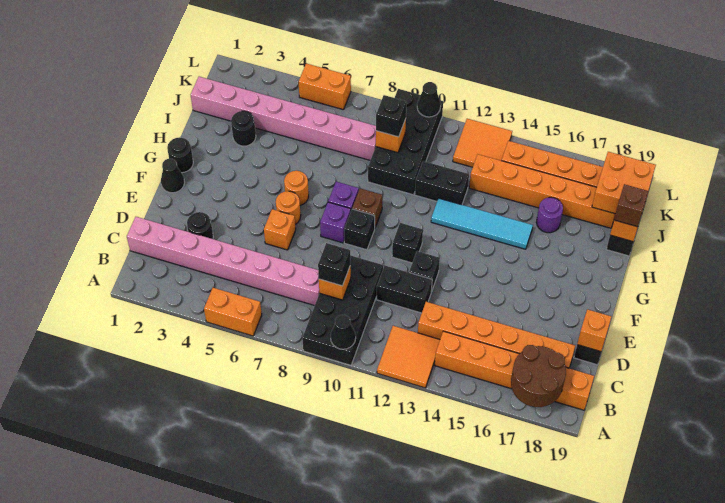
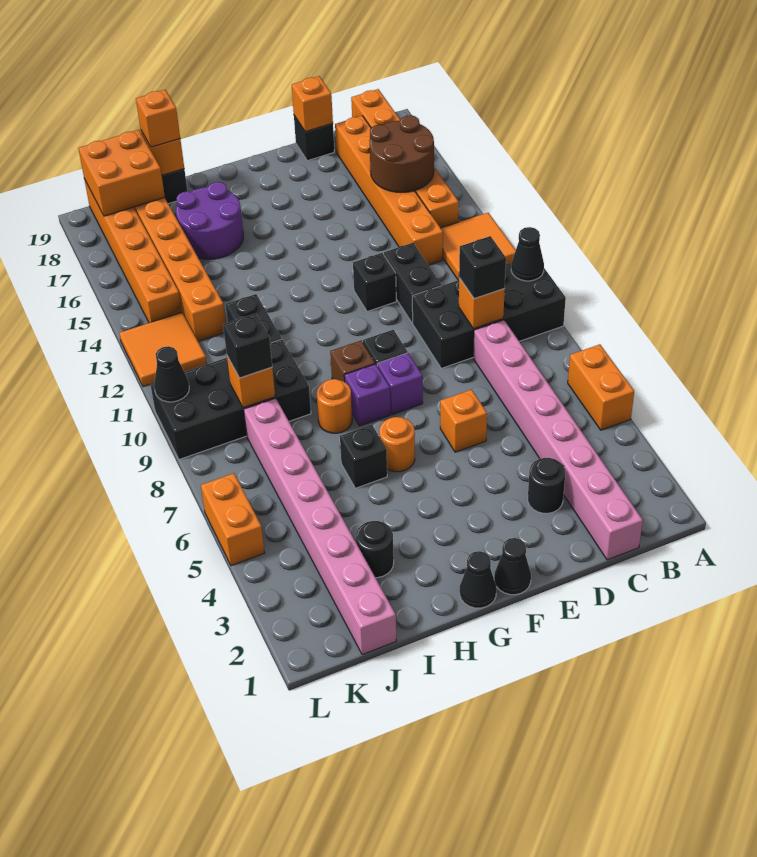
brown 2x2 round brick [511,345,566,407] -> brown 2x2 round brick moved to [369,115,434,193]
orange 1x1 round brick [276,191,301,225] -> orange 1x1 round brick moved to [317,379,352,433]
black 1x1 brick [392,223,423,263] -> black 1x1 brick moved to [340,425,387,488]
black 1x1 round brick [167,137,193,173] -> black 1x1 cone [460,551,496,608]
cyan 1x4 tile [431,198,533,249] -> none
purple 1x1 round brick [536,197,563,233] -> purple 2x2 round brick [176,182,243,259]
brown 1x1 brick [614,184,648,227] -> orange 1x1 brick [136,90,180,147]

